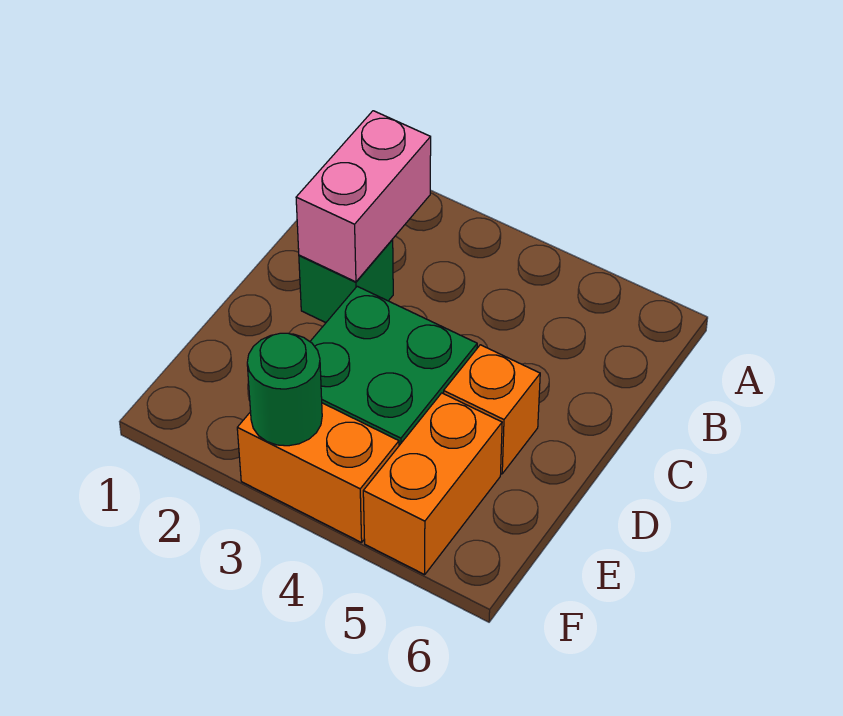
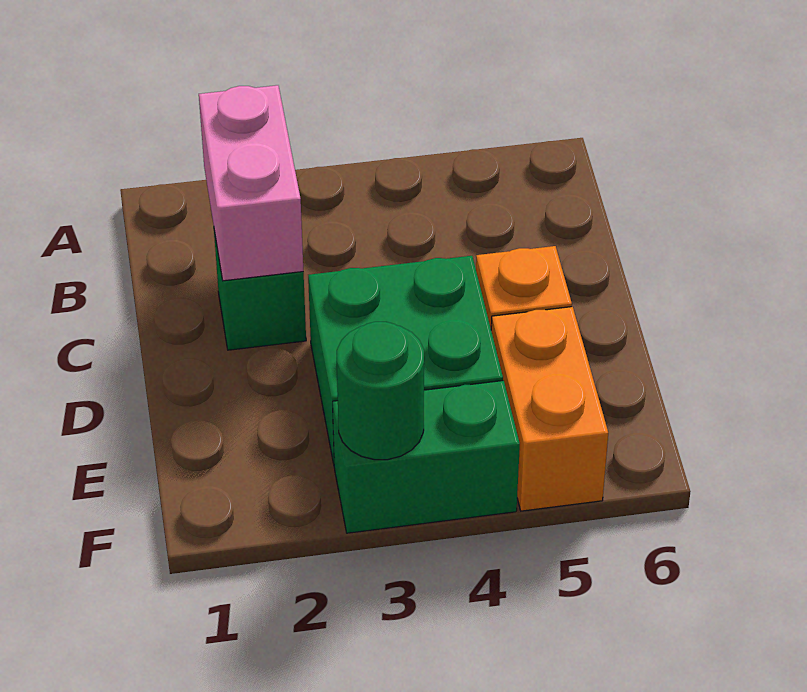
orange 1x2 brick [237,403,399,543] -> green 1x2 brick [333,381,520,533]

